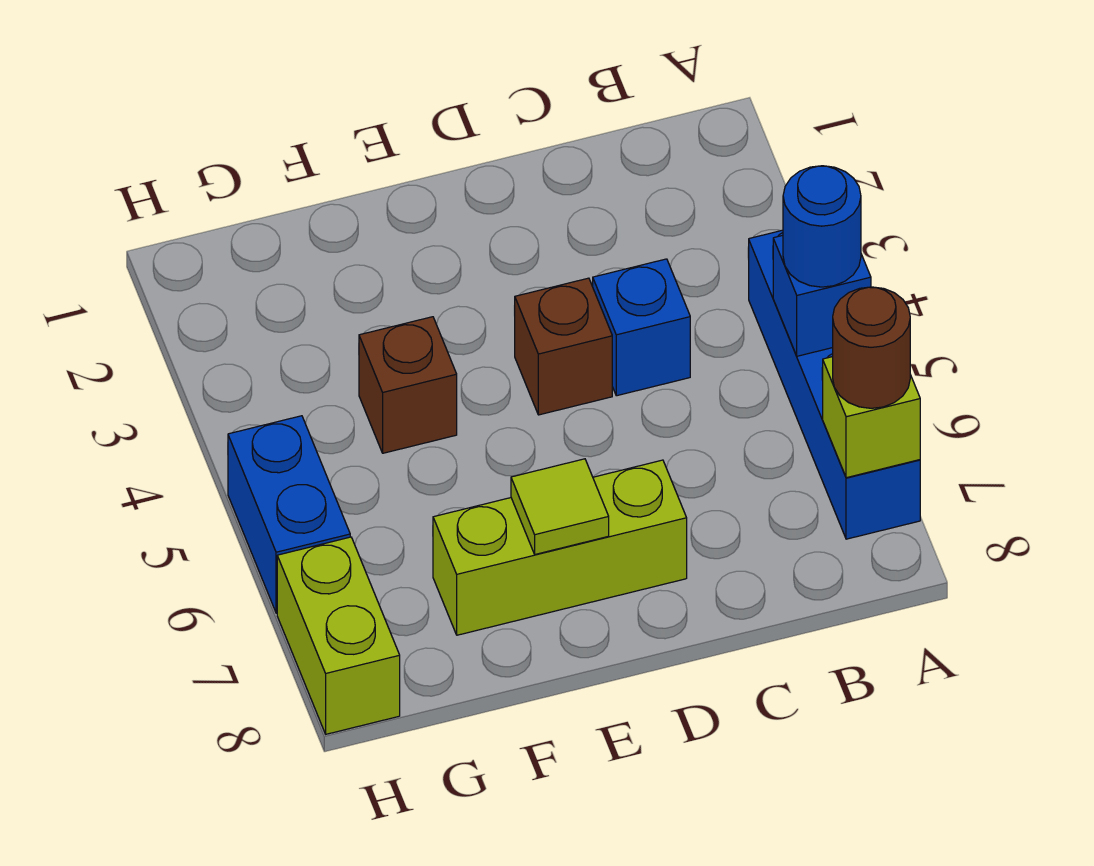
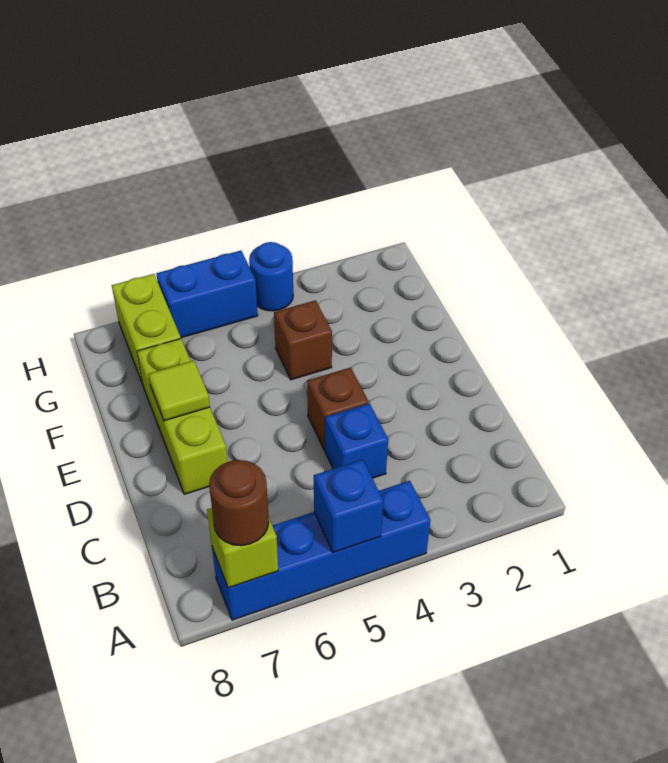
blue 1x1 round brick [783,166,861,287] -> blue 1x1 round brick moved to [249,242,293,311]
lime 1x2 brick [277,537,400,734] -> lime 1x2 brick turned to [112,274,181,384]

